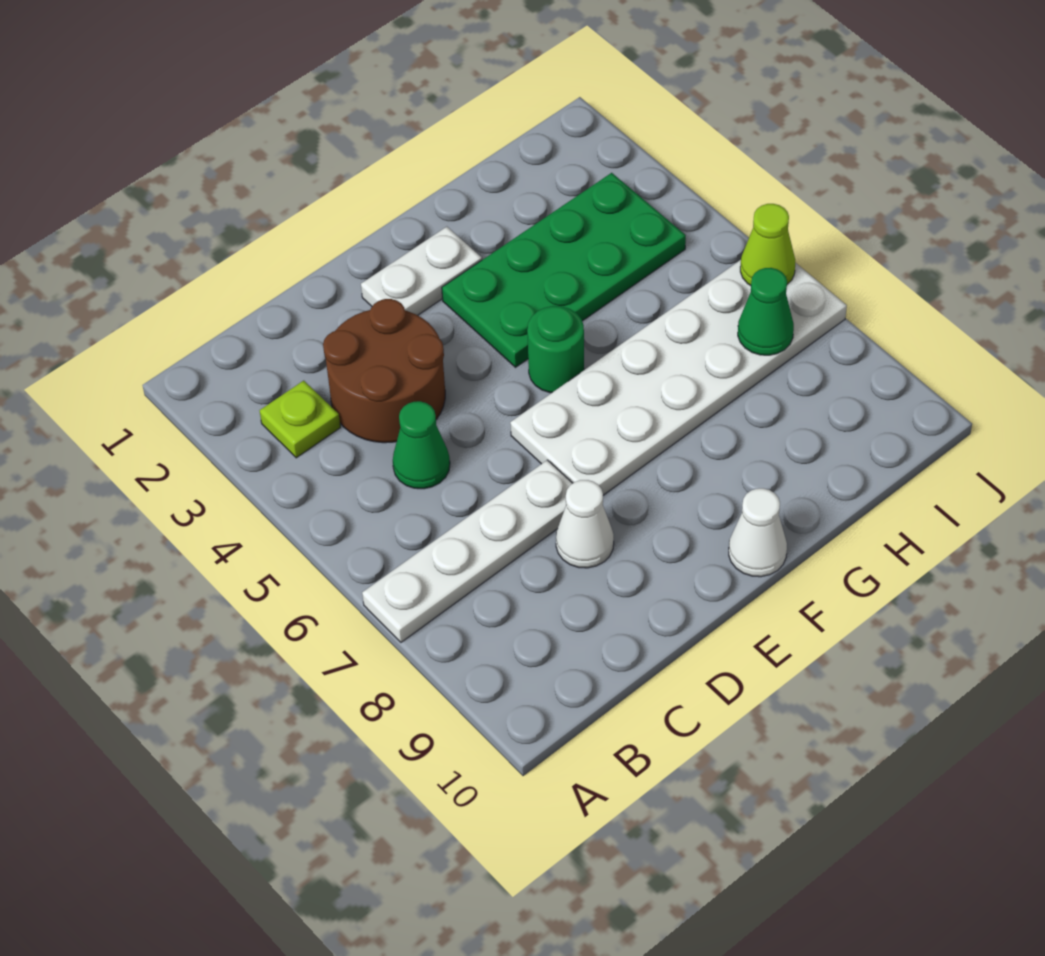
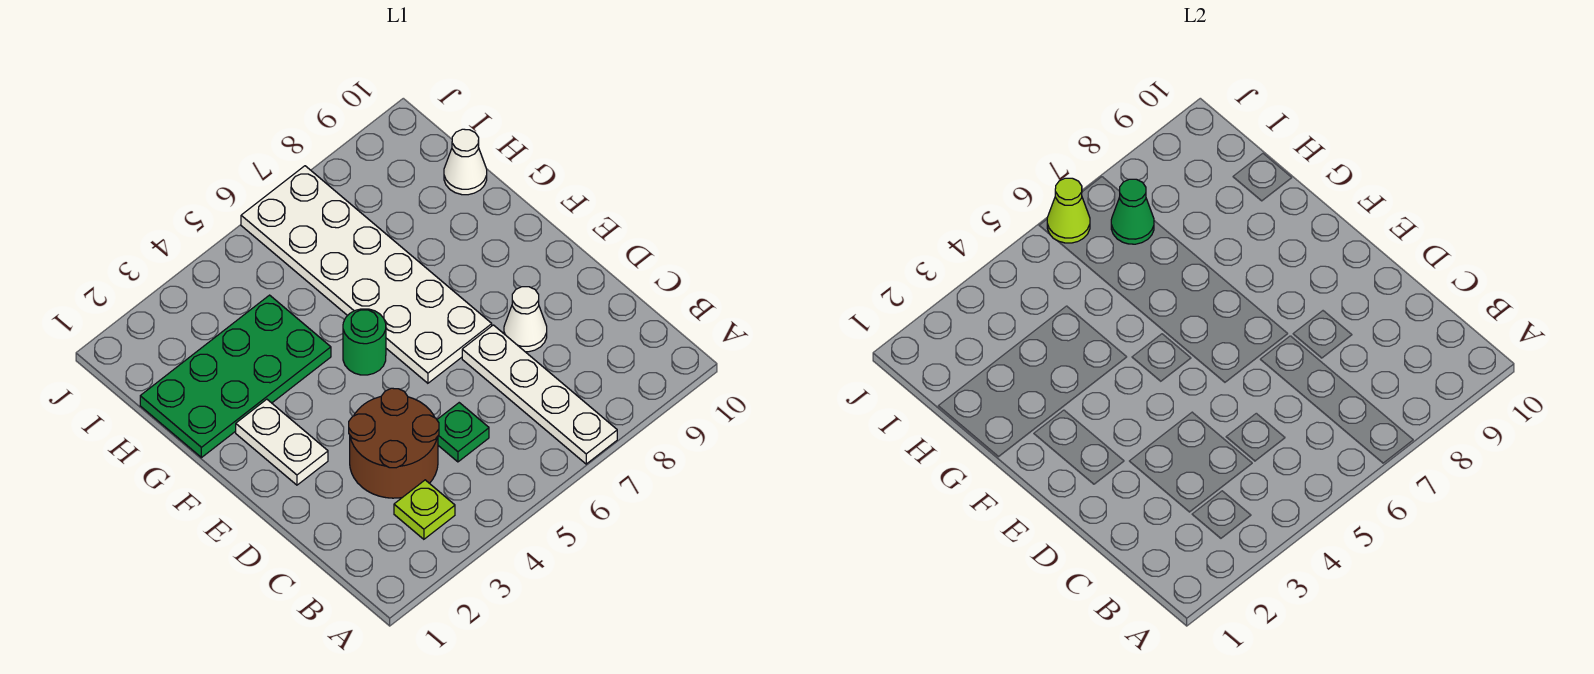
green 1x1 cone [393,401,450,489] -> green 1x1 plate [437,403,489,462]
green 2x4 plate [442,173,686,367] -> green 2x4 plate turned to [140,295,331,458]
white 1x1 cone [729,488,787,577] -> white 1x1 cone moved to [444,129,487,195]

